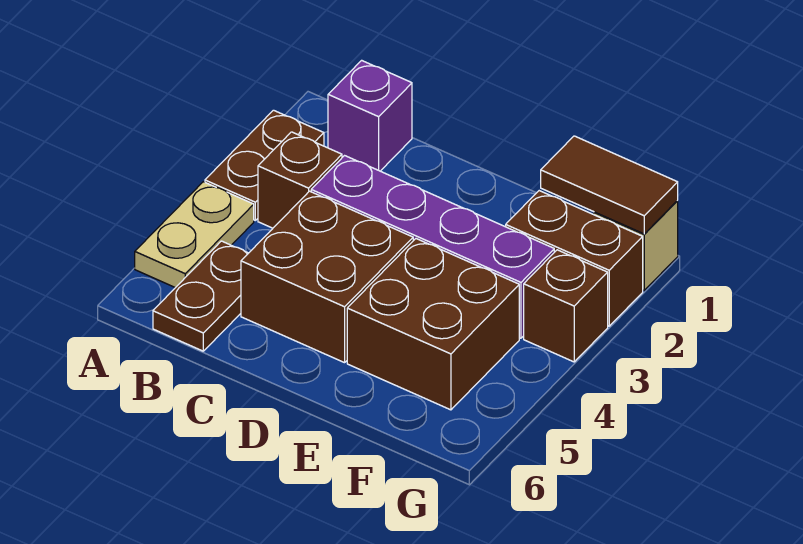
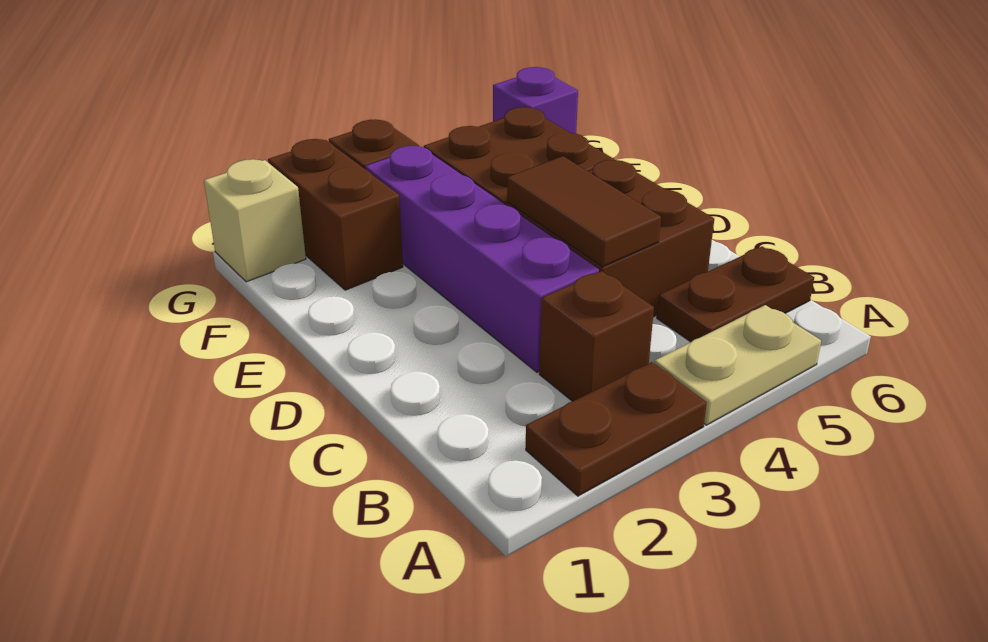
purple 1x1 brick [328,60,412,171] -> purple 1x1 brick moved to [493,67,578,134]
brown 1x2 tile [541,136,678,234] -> brown 1x2 tile moved to [507,156,661,267]

